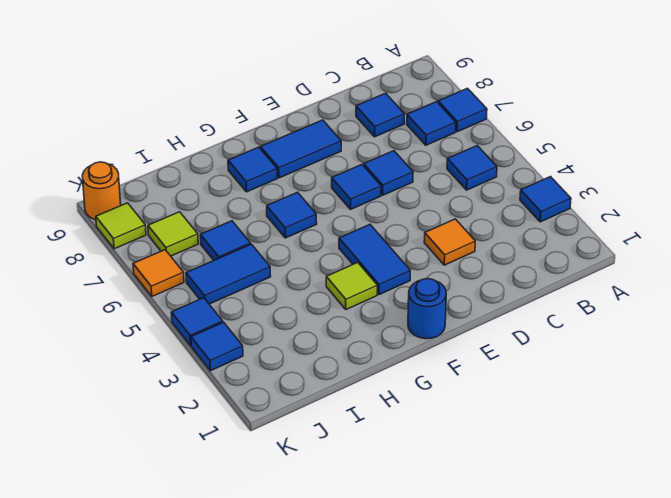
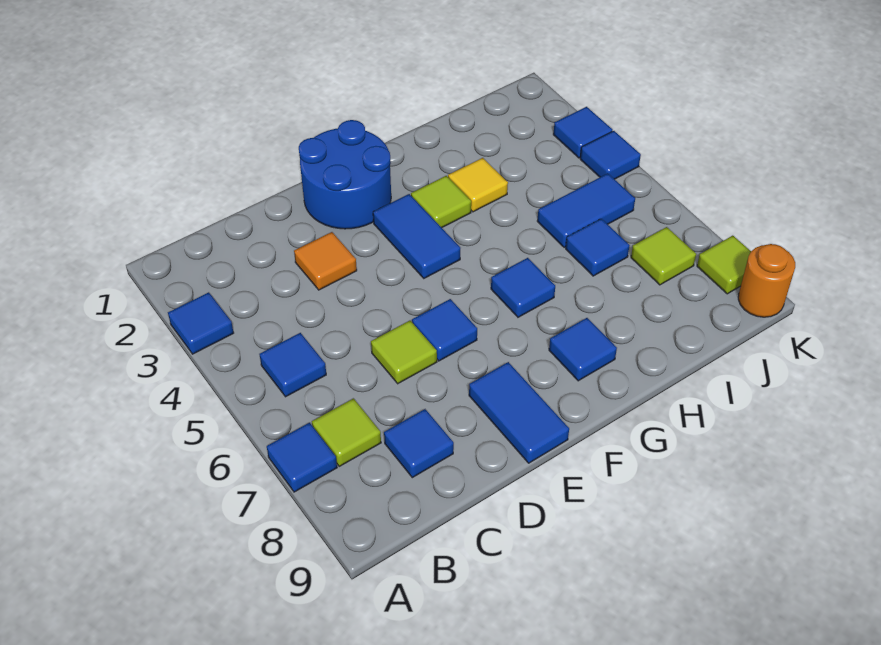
blue 1x1 tile [407,102,456,145] -> lime 1x1 tile [312,399,381,466]
blue 1x1 tile [364,151,413,195] -> lime 1x1 tile [371,321,437,384]
blue 1x2 tile [260,120,341,178] -> blue 1x2 tile turned to [469,362,569,463]
blue 1x1 round brick [408,279,446,339] -> blue 2x2 round brick [299,120,391,229]
none -> yellow 1x1 tile [448,158,508,212]
orange 1x1 tile [133,250,184,296] -> none

